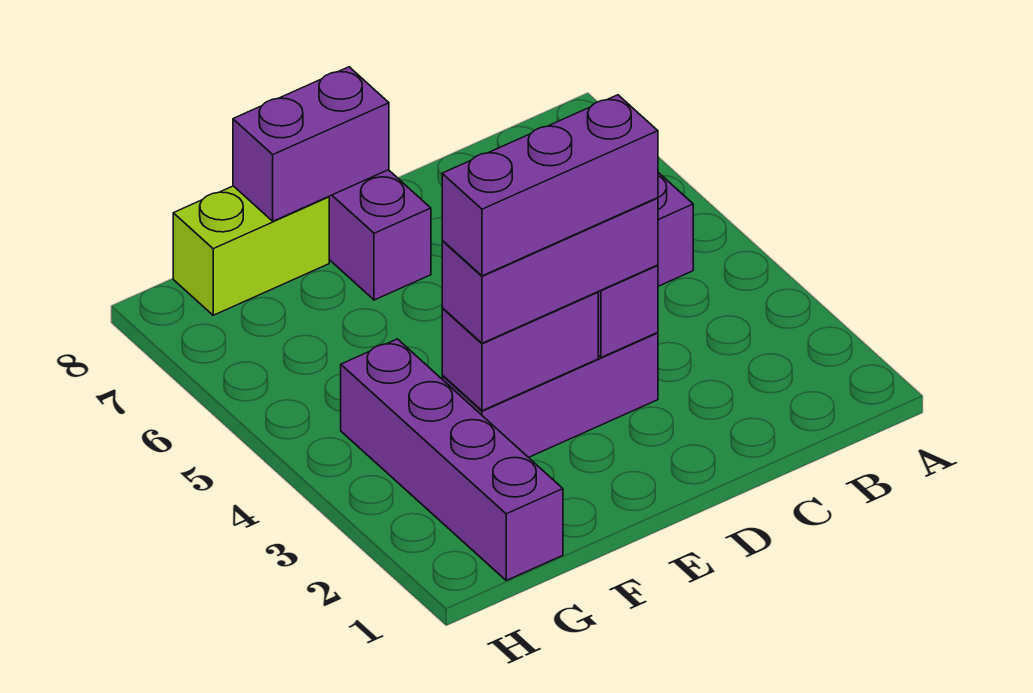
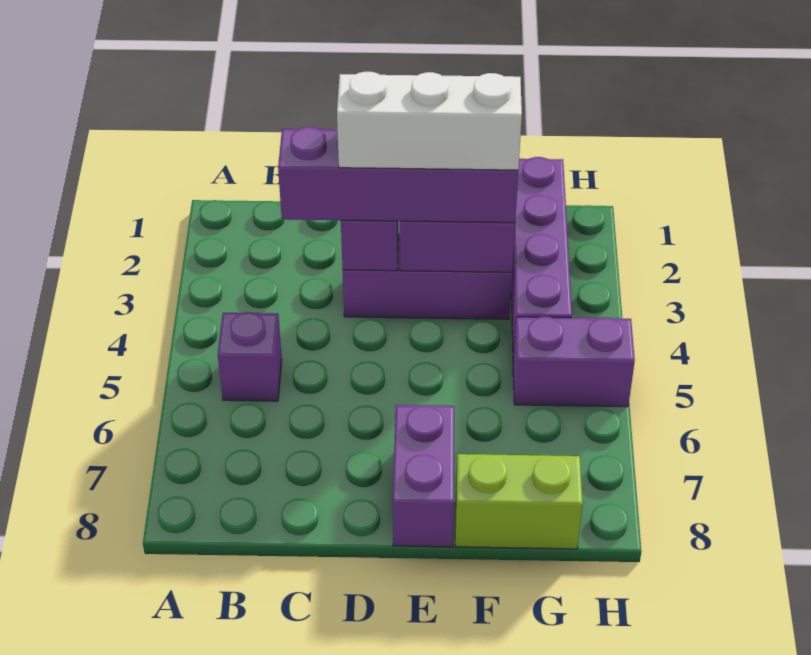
purple 1x3 brick [442,198,658,343] -> purple 1x4 brick [278,127,518,223]
purple 1x3 brick [442,95,658,276] -> white 1x3 brick [337,72,522,170]
purple 1x2 brick [233,67,389,221] -> purple 1x2 brick moved to [513,317,635,407]

